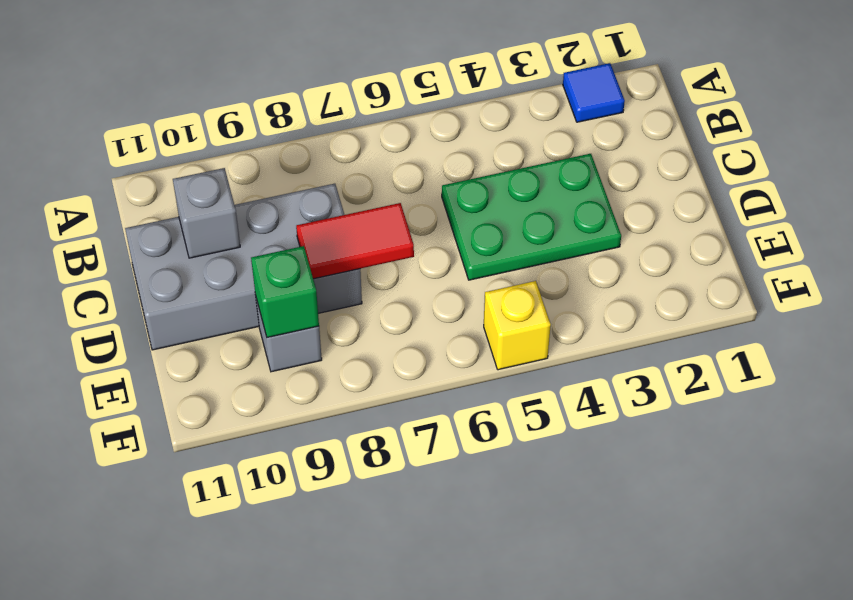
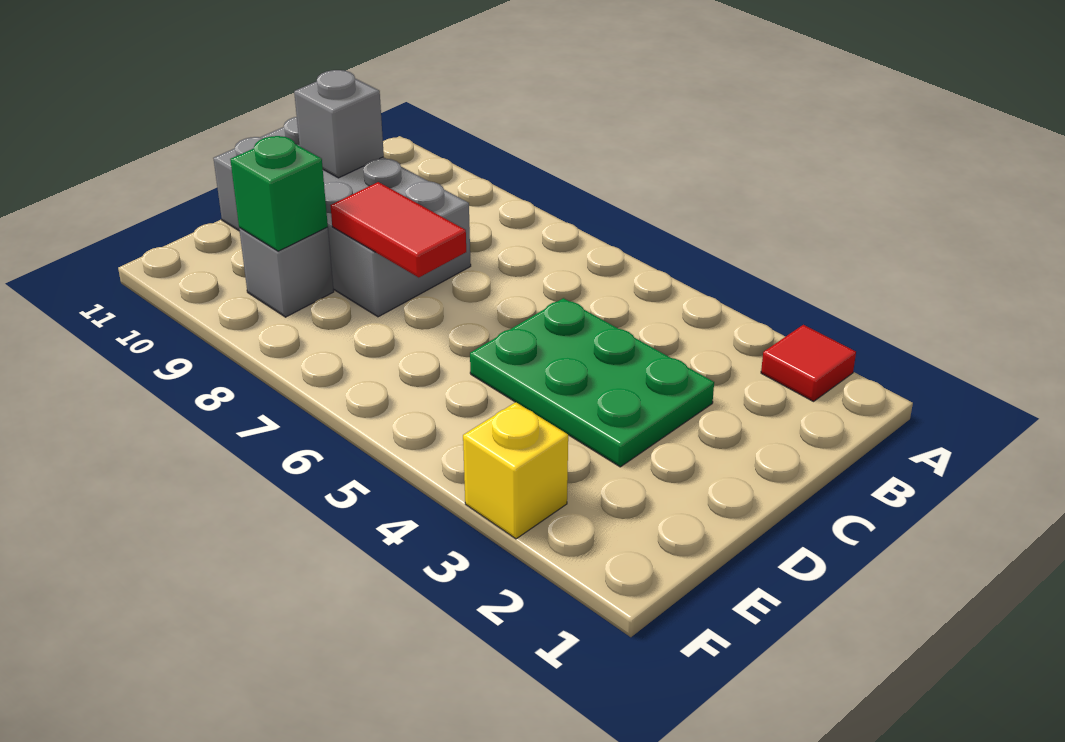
blue 1x1 tile [563,63,625,122] -> red 1x1 tile [761,325,856,401]
yellow 1x1 brick [484,281,551,370] -> yellow 1x1 brick moved to [463,402,568,539]

